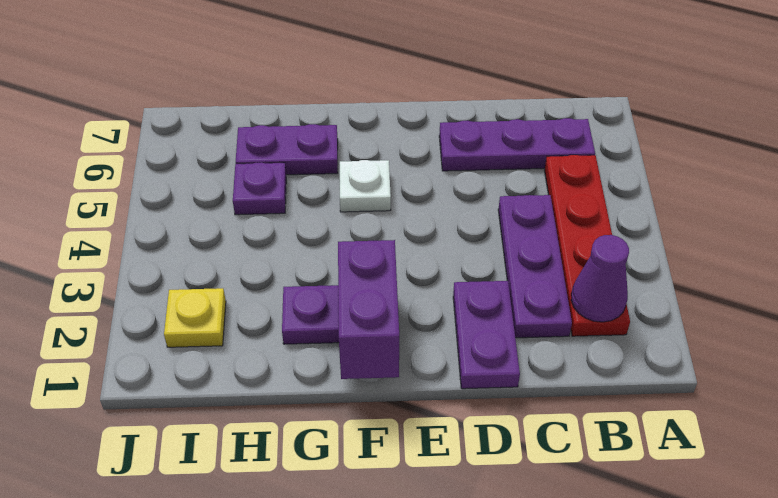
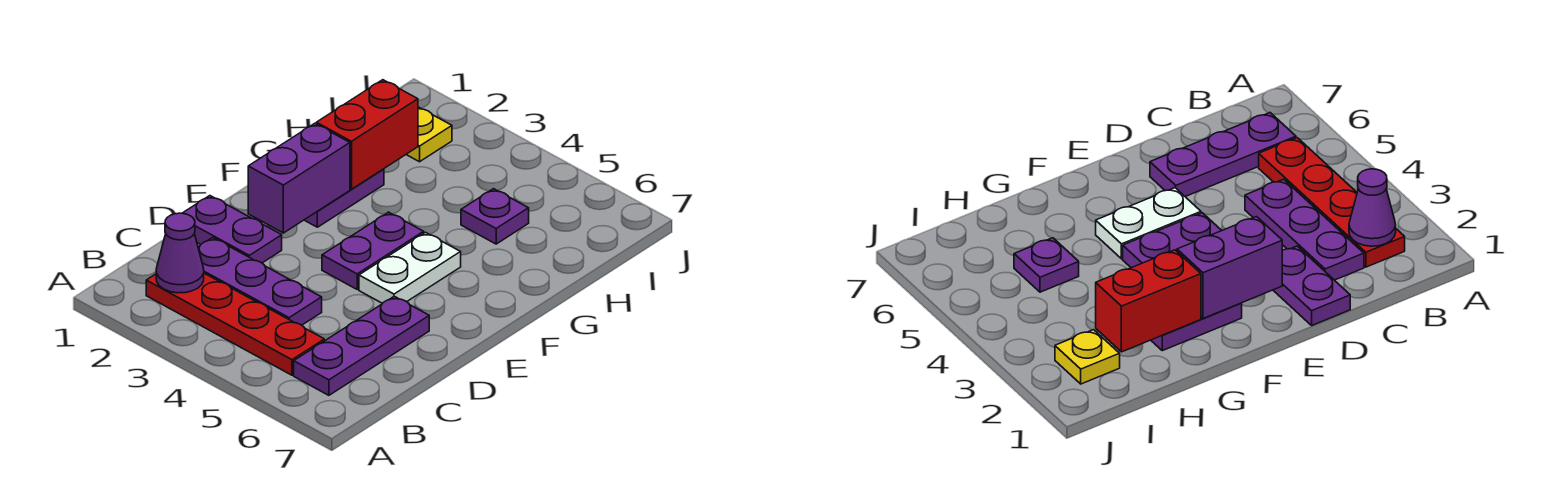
purple 1x2 brick [338,240,399,379] -> purple 1x2 brick turned to [248,123,350,233]
white 1x1 plate [340,160,391,212] -> white 1x2 plate [359,232,461,303]
none -> red 1x2 brick [316,80,418,189]
purple 1x2 plate [236,124,338,175] -> purple 1x2 plate moved to [322,212,424,289]

